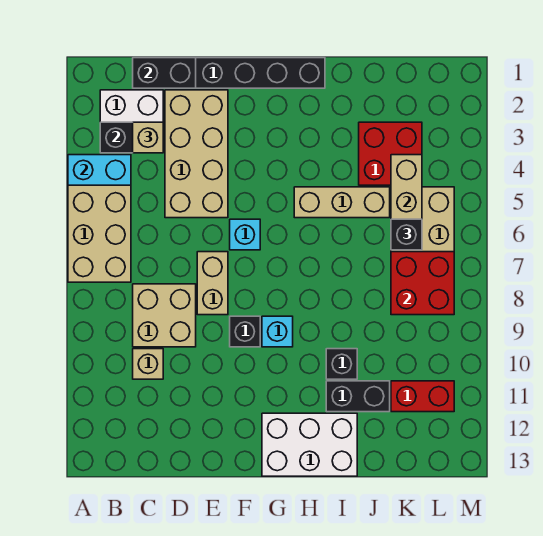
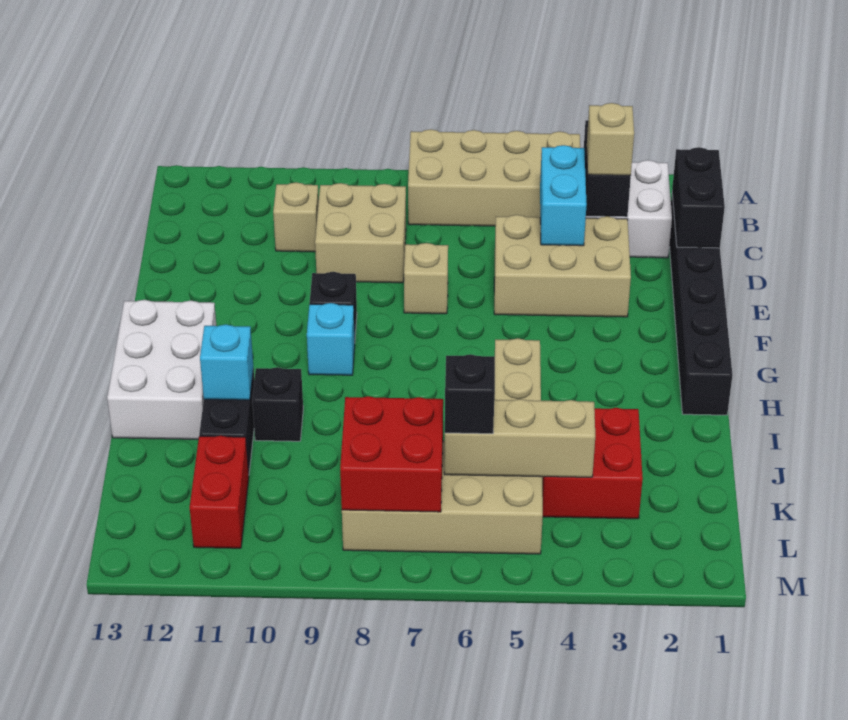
cyan 1x2 brick [68,155,131,185] -> cyan 1x2 brick moved to [540,145,587,246]
tan 2x4 brick [165,90,228,218] -> tan 2x3 brick [494,215,631,317]
tan 1x2 brick [197,252,228,315] -> tan 1x1 brick [404,243,448,314]
cyan 1x1 brick [230,219,260,250] -> cyan 1x1 brick moved to [200,324,253,400]

